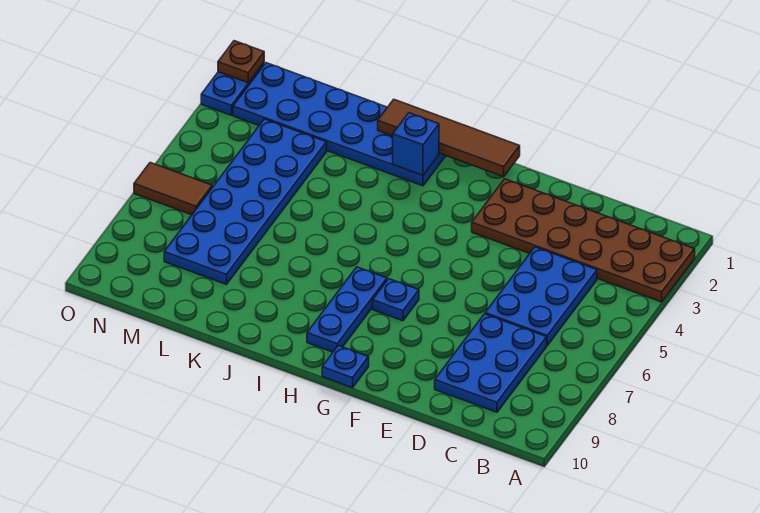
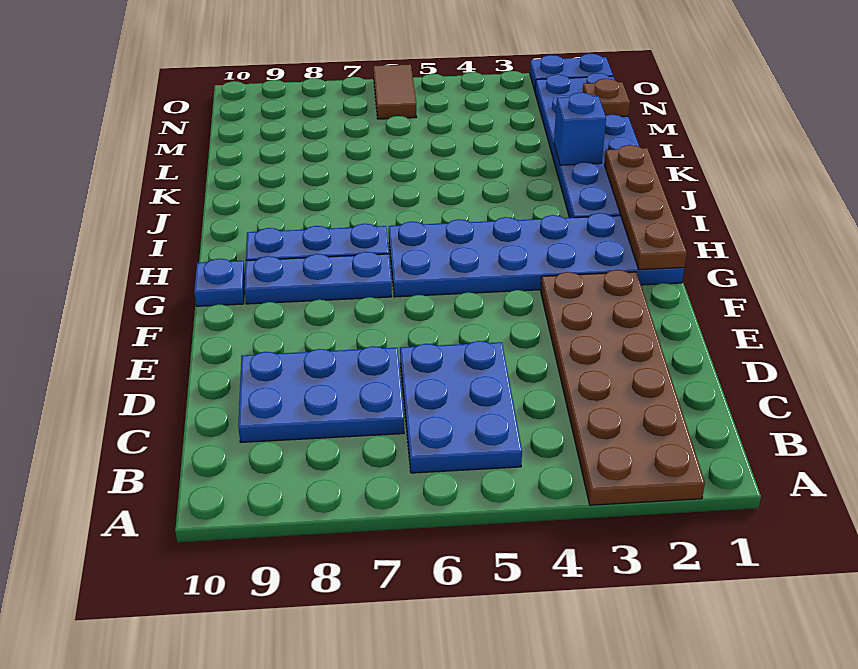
blue 2x3 plate [485,247,597,345] -> blue 2x3 plate turned to [400,341,522,473]
brown 1x4 tile [378,99,520,177] -> brown 1x4 plate [604,145,687,270]
blue 1x1 plate [373,279,419,321] -> blue 1x3 plate [244,252,392,304]
blue 1x1 brick [393,113,439,176] -> blue 1x1 brick moved to [554,93,606,165]
blue 2x6 plate [164,119,327,284] -> blue 2x6 plate moved to [389,213,684,297]
brown 1x1 plate [218,41,264,83] -> brown 1x1 plate moved to [583,79,630,117]

